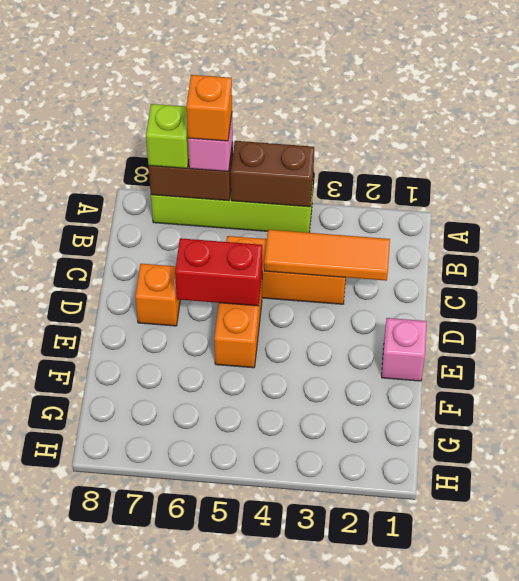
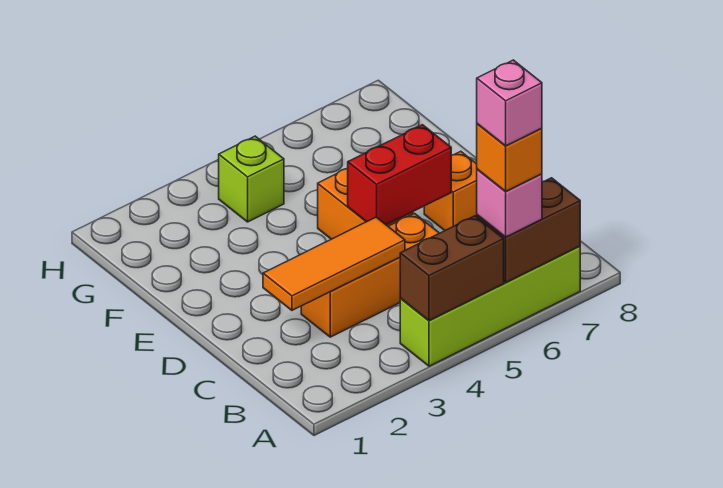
lime 1x1 brick [146,104,189,168] -> lime 1x1 brick moved to [219,136,284,222]
pink 1x1 brick [382,318,427,381] -> pink 1x1 brick moved to [477,60,542,146]

